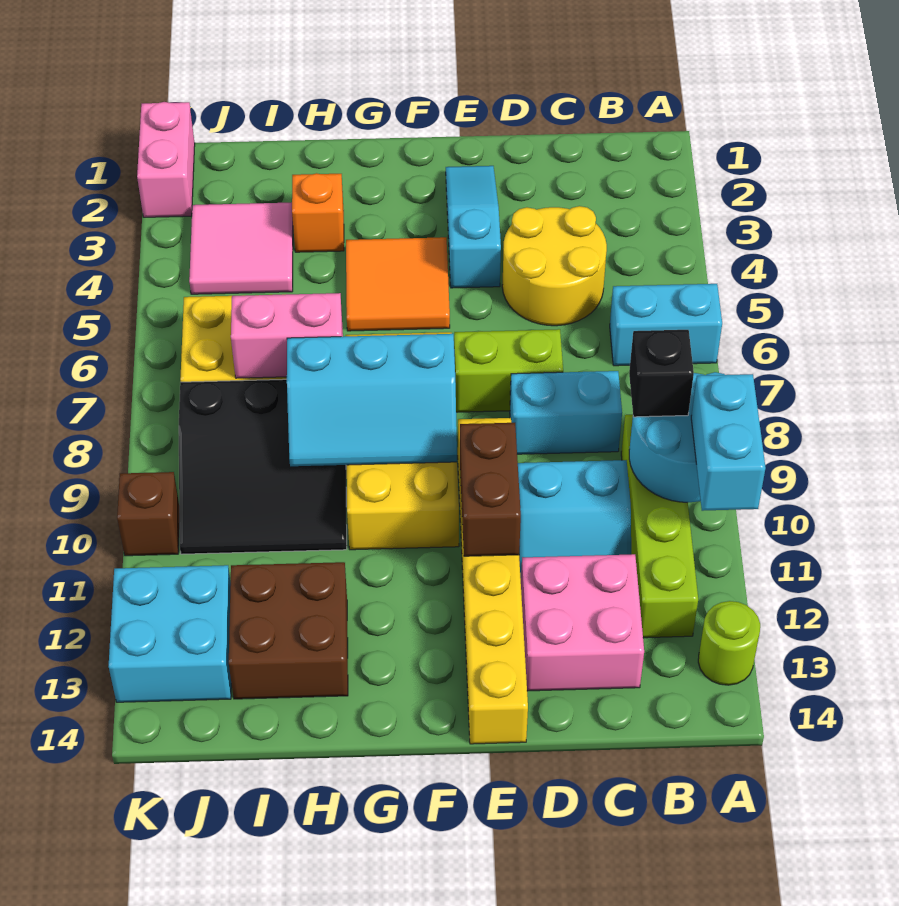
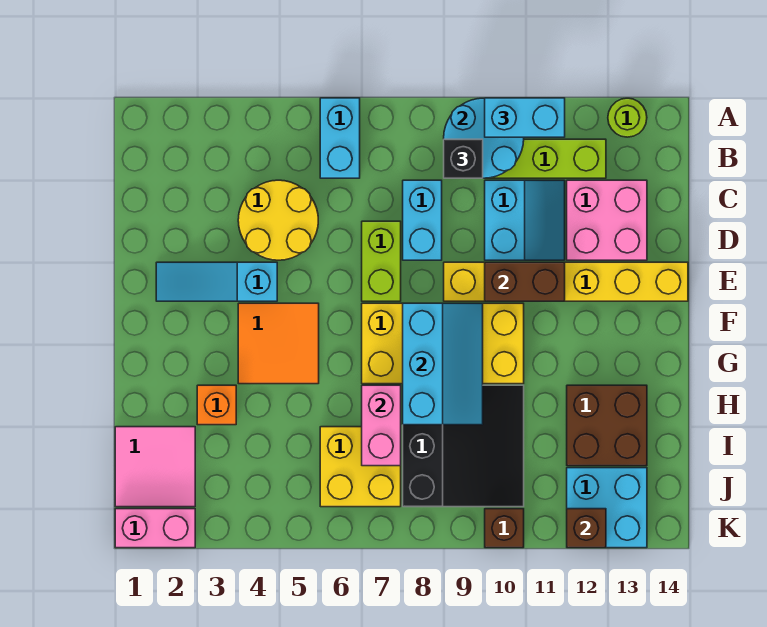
pink 2x2 tile [189,202,293,294] -> pink 2x2 tile moved to [115,427,195,507]
none -> brown 1x1 brick [567,509,606,548]

